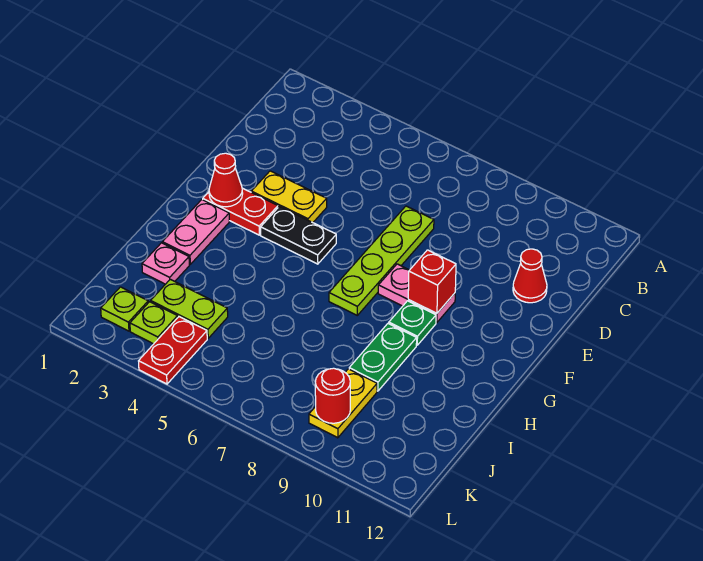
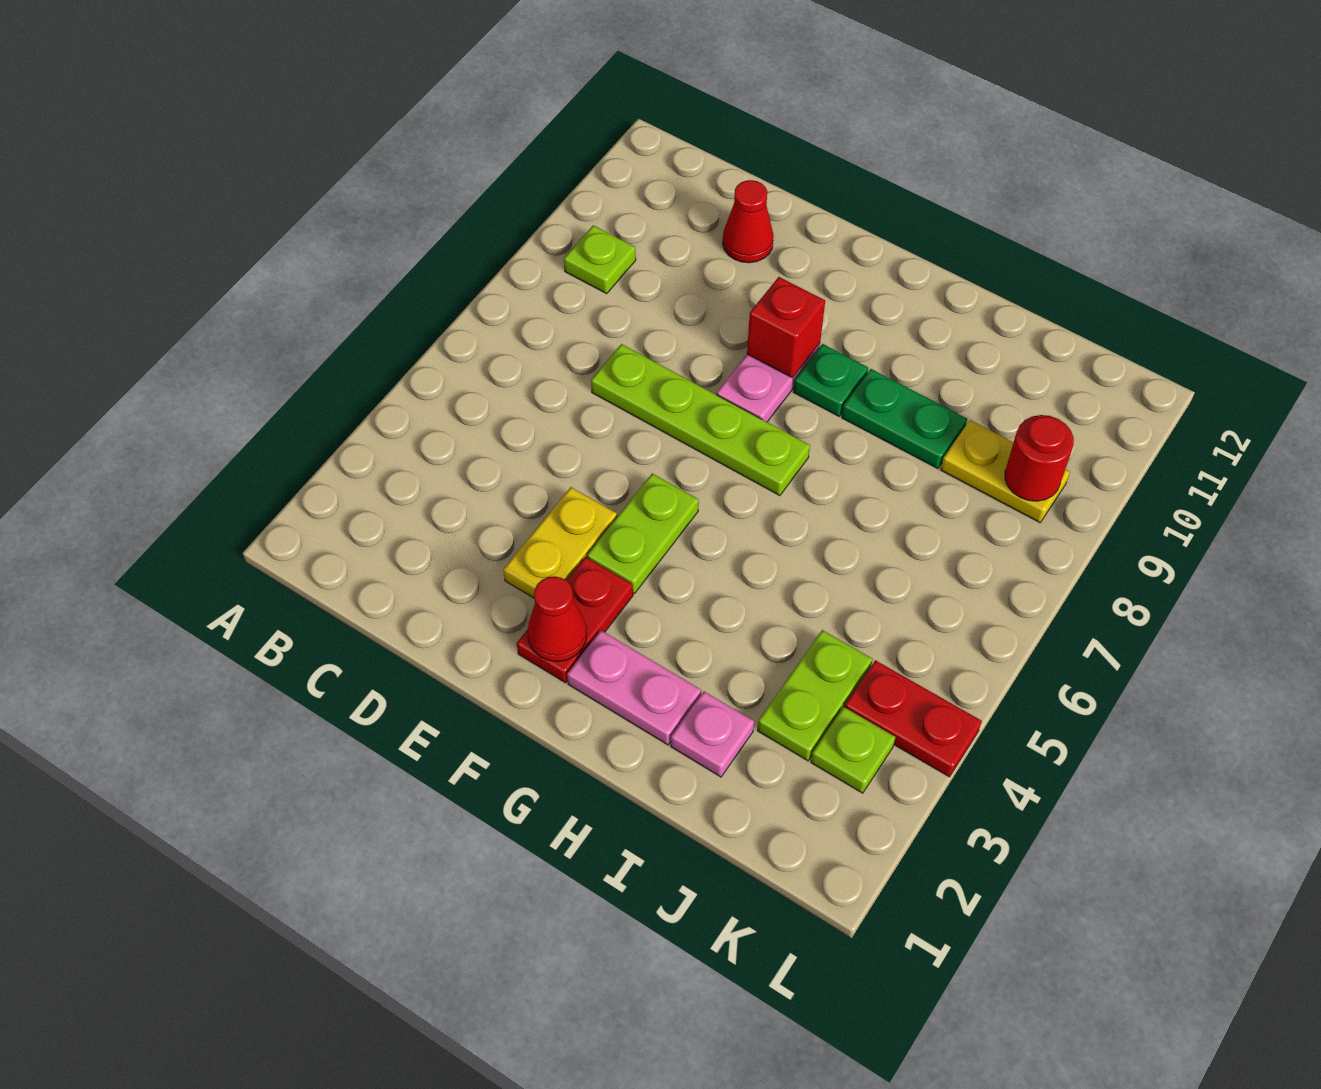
black 1x2 plate [261,207,336,264] -> lime 1x2 plate [587,474,699,594]
lime 1x1 plate [101,287,148,331] -> lime 1x1 plate moved to [564,225,636,294]

